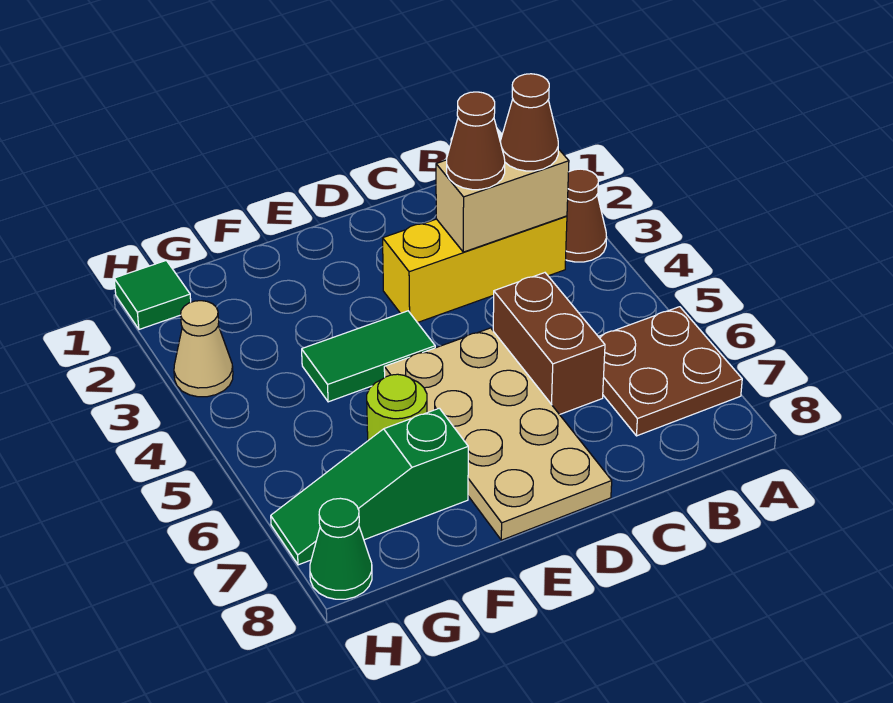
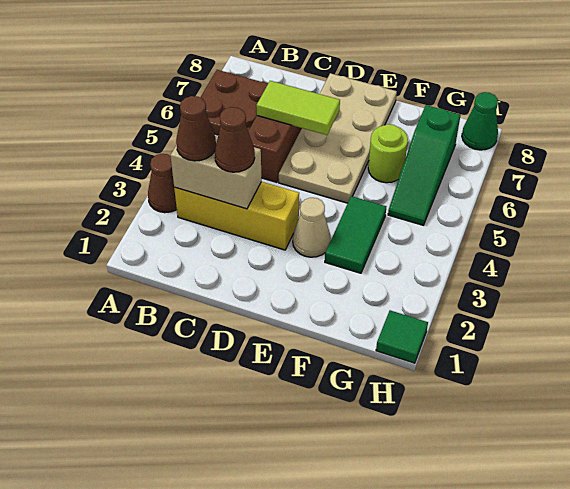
none -> lime 1x2 tile [256,81,340,135]
green 1x2 tile [302,311,435,402] -> green 1x2 tile turned to [325,196,386,273]
green 1x3 slope [271,408,468,565] -> green 1x3 slope turned to [388,105,460,225]
tan 1x1 cone [174,301,233,397] -> tan 1x1 cone moved to [293,198,331,257]

